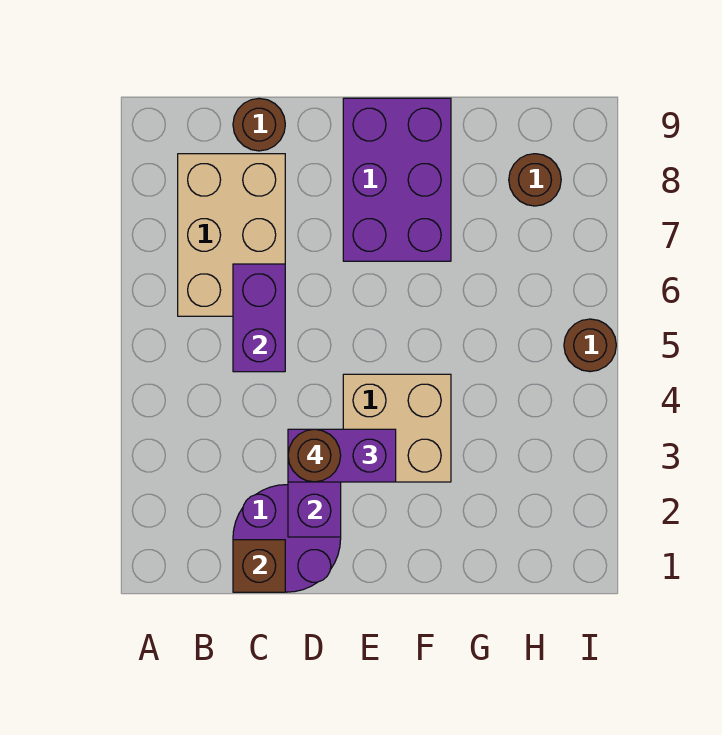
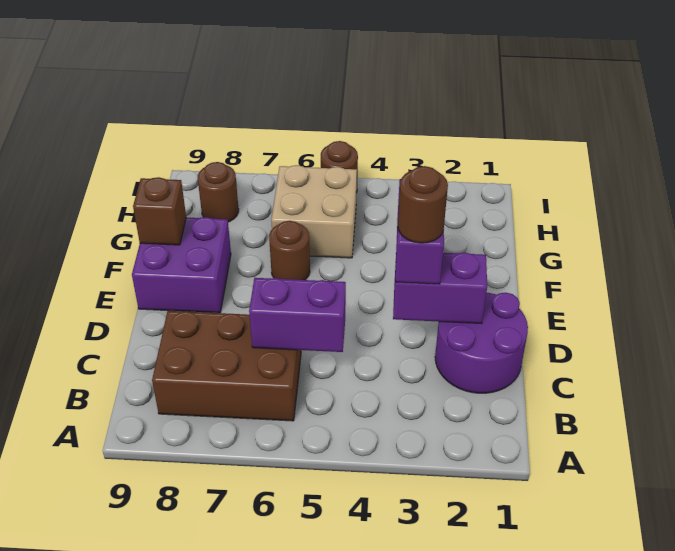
tan 2x3 brick [178,154,285,316] -> brown 2x3 brick [152,311,301,421]
brown 1x1 brick [233,540,285,592] -> brown 1x1 brick moved to [133,177,186,245]
brown 1x1 round brick [233,98,285,151] -> brown 1x1 round brick moved to [269,221,310,280]
tan 2x2 brick [343,374,451,482] -> tan 2x2 brick moved to [271,165,357,258]
purple 2x3 brick [343,98,451,261] -> purple 2x2 brick [132,217,231,313]

